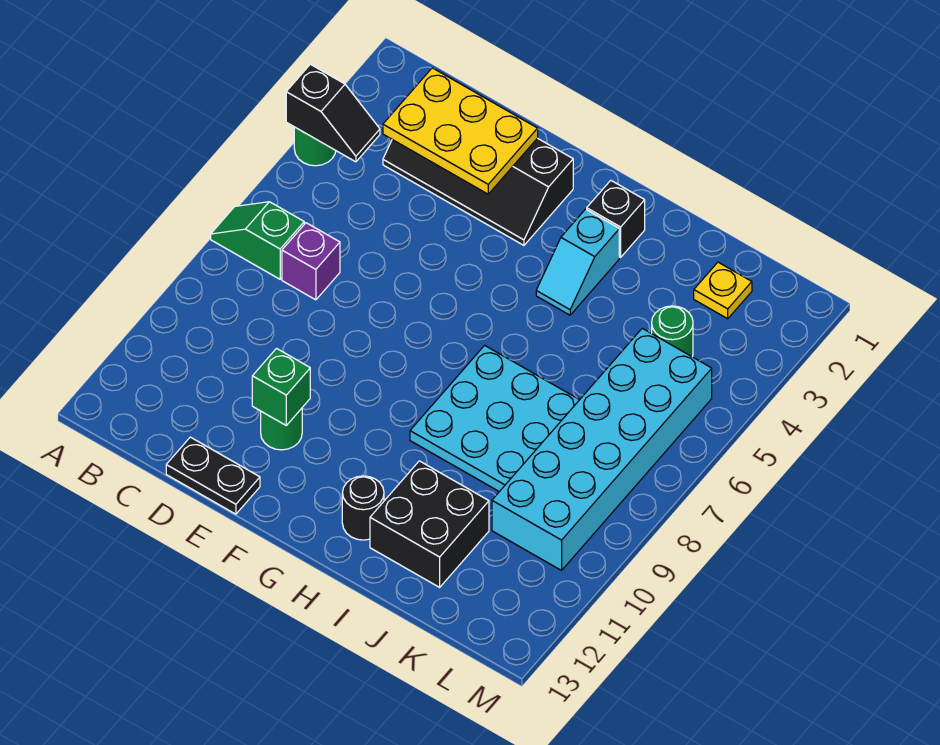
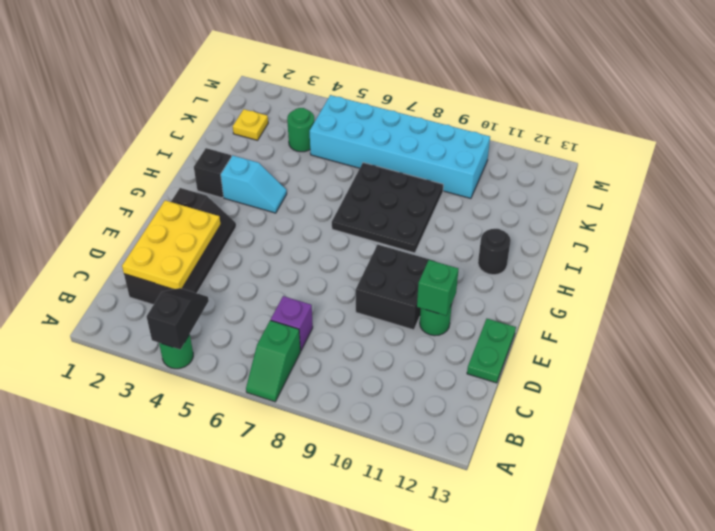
black 1x2 plate [166,437,260,514] -> green 1x2 plate [467,319,516,383]
cyan 3x3 plate [410,345,579,492] -> black 3x3 plate [332,163,443,253]
black 2x2 brick [370,461,489,587] -> black 2x2 brick moved to [356,245,434,330]

